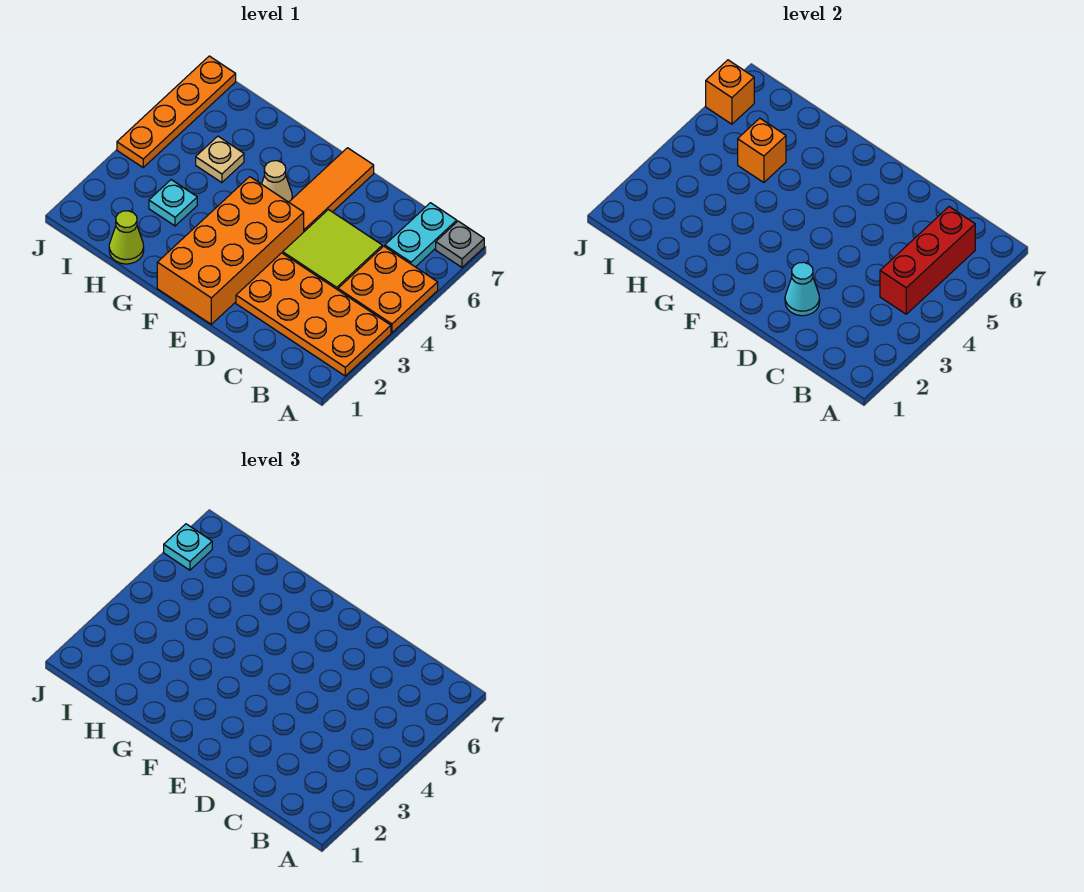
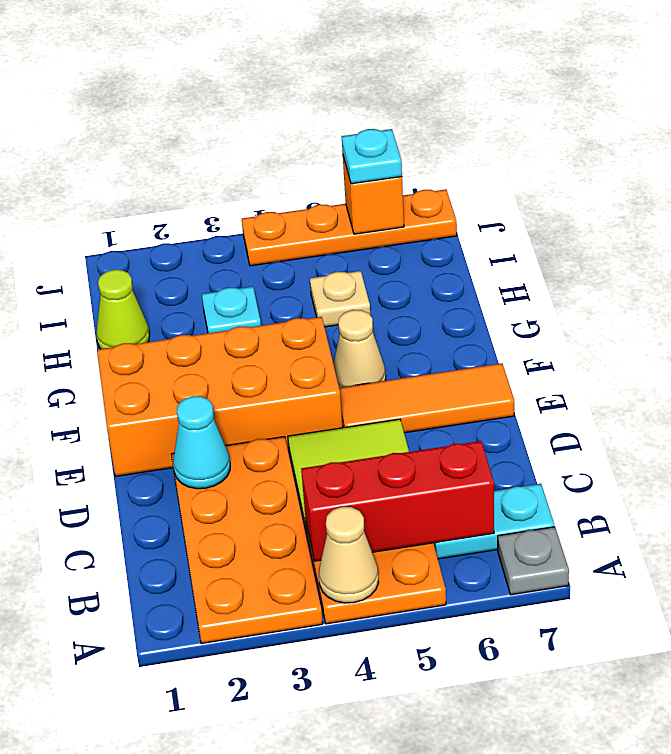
none -> tan 1x1 cone [319,507,379,603]
orange 1x1 brick [738,118,786,183] -> none

